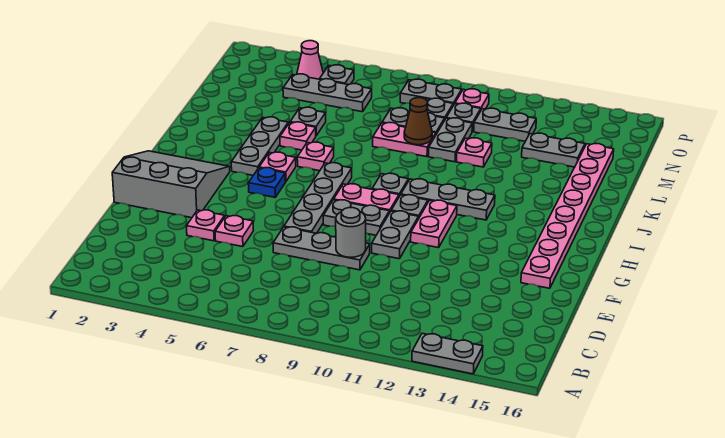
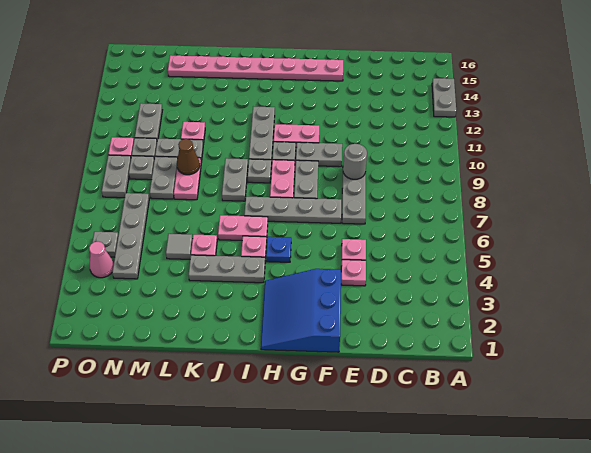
grey 3x3 slope [112,151,230,218] -> blue 3x3 slope [261,269,341,352]
pink 1x1 plate [297,142,334,171] -> pink 1x2 plate [218,215,268,241]
grey 1x1 plate [290,107,326,136] -> grey 1x1 tile [166,234,193,259]
grey 1x2 plate [522,133,585,167] -> grey 1x2 plate moved to [222,158,248,201]
grey 1x3 plate [283,74,372,112] -> grey 1x4 plate [112,193,149,279]

